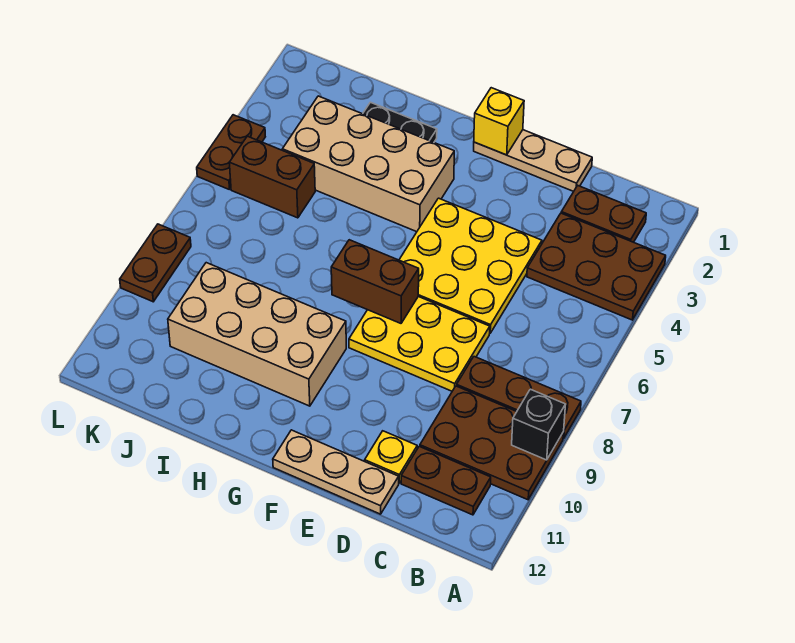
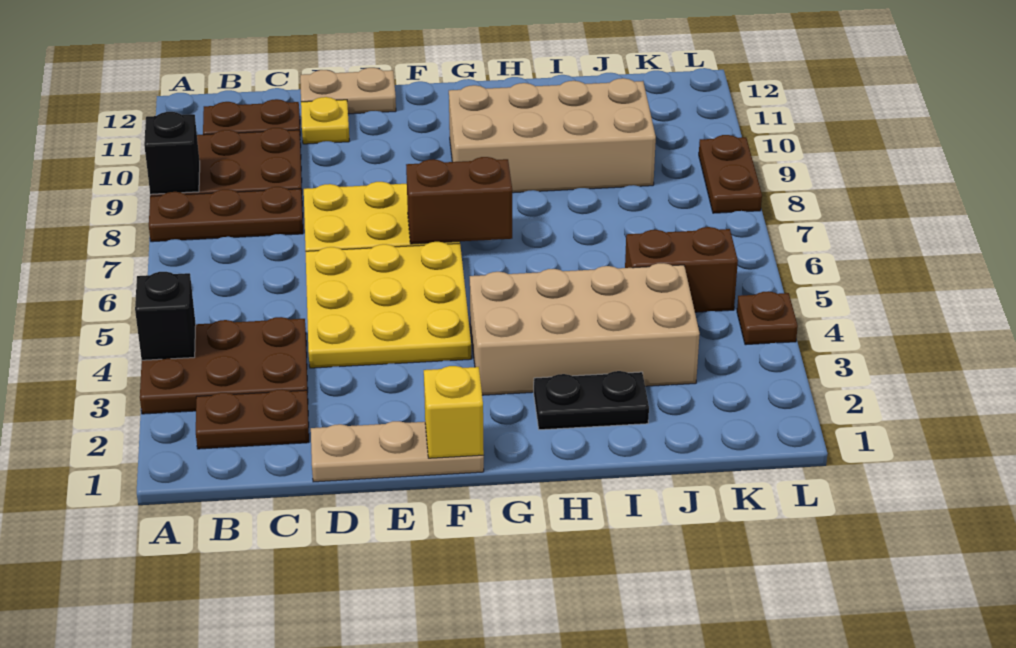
none -> black 1x1 brick [135,272,196,360]
tan 1x3 plate [273,430,399,514] -> tan 1x2 plate [300,68,396,114]
brown 1x2 plate [197,115,265,190] -> brown 1x1 plate [737,291,798,345]

